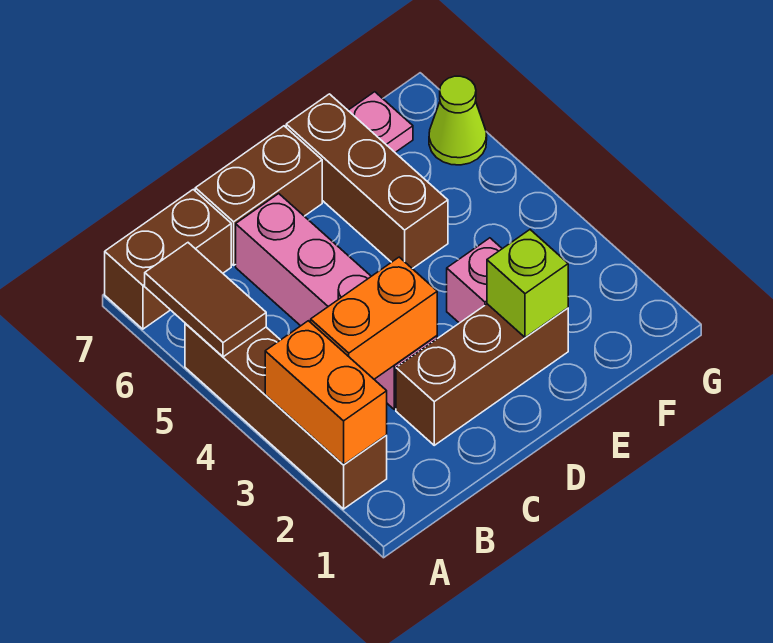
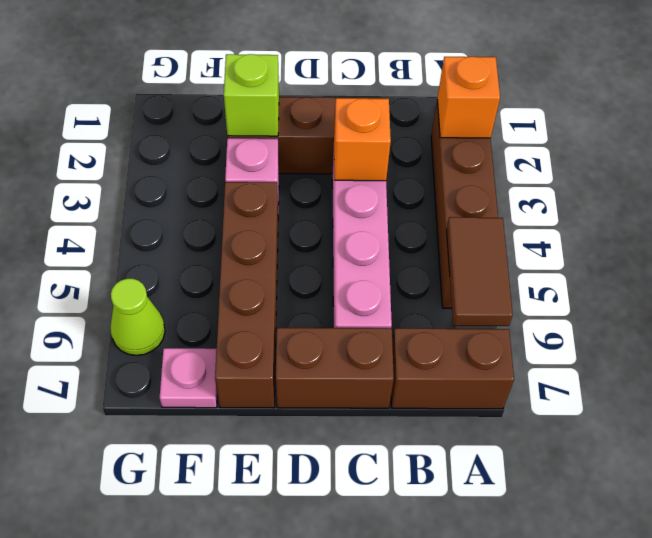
orange 1x2 brick [265,321,387,465] -> orange 1x1 brick [437,57,500,138]
orange 1x2 brick [311,257,437,379] -> orange 1x1 brick [334,98,391,181]
brown 1x3 brick [286,94,448,269] -> brown 1x4 brick [215,182,278,408]

